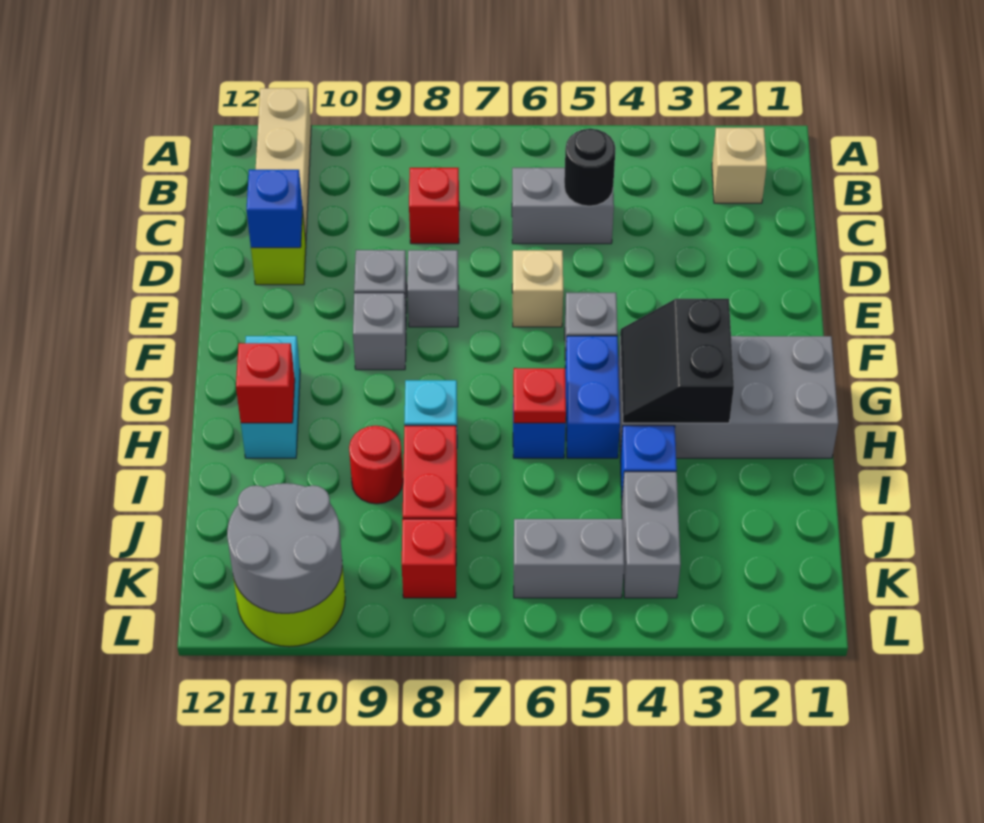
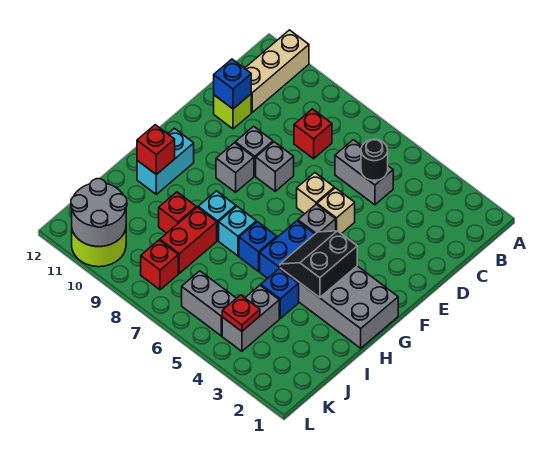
tan 1x1 brick [712,128,767,203] -> tan 1x1 brick moved to [317,188,355,234]
red 1x1 plate [513,368,566,423] -> red 1x1 plate moved to [222,295,260,331]
none -> cyan 1x1 brick [219,207,256,256]
red 1x1 round brick [349,426,403,504] -> red 1x1 brick [159,192,196,233]

